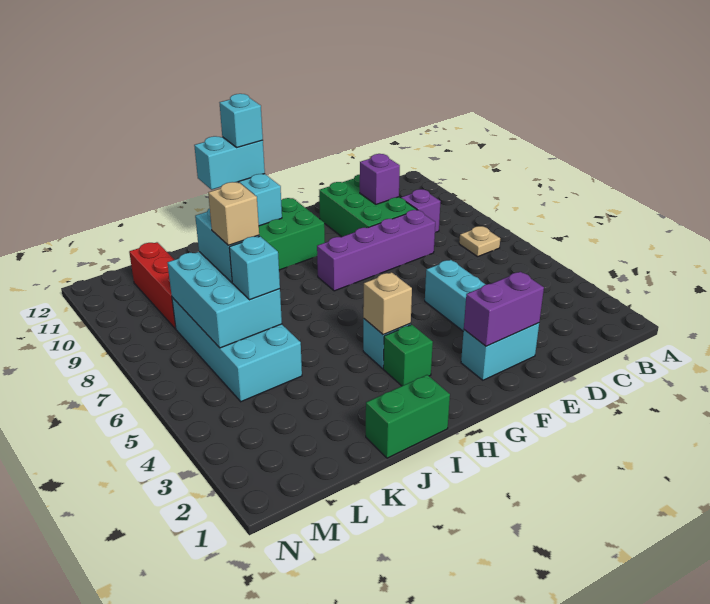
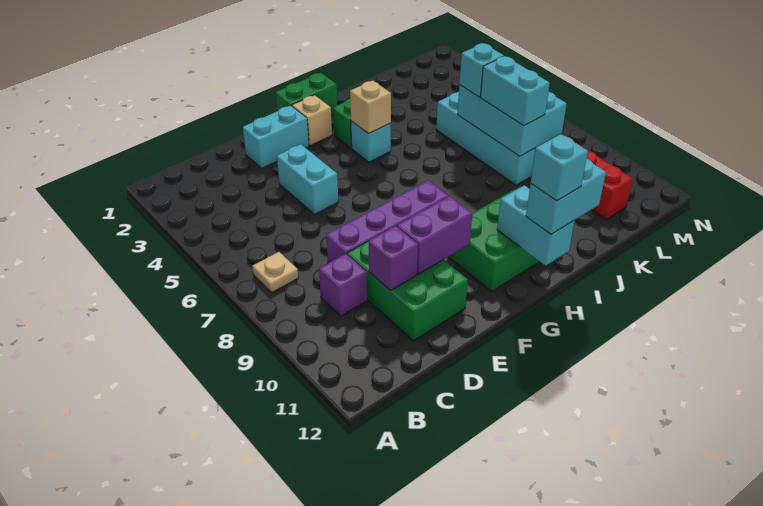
purple 1x2 brick [464,272,544,346] -> purple 1x2 brick moved to [397,196,472,274]
green 1x2 brick [366,375,450,458] -> green 1x2 brick moved to [275,73,337,115]
tan 1x1 brick [208,182,259,245] -> tan 1x1 brick moved to [292,95,332,146]

